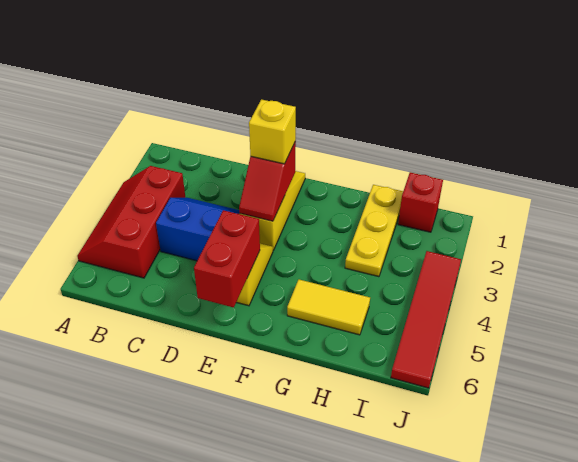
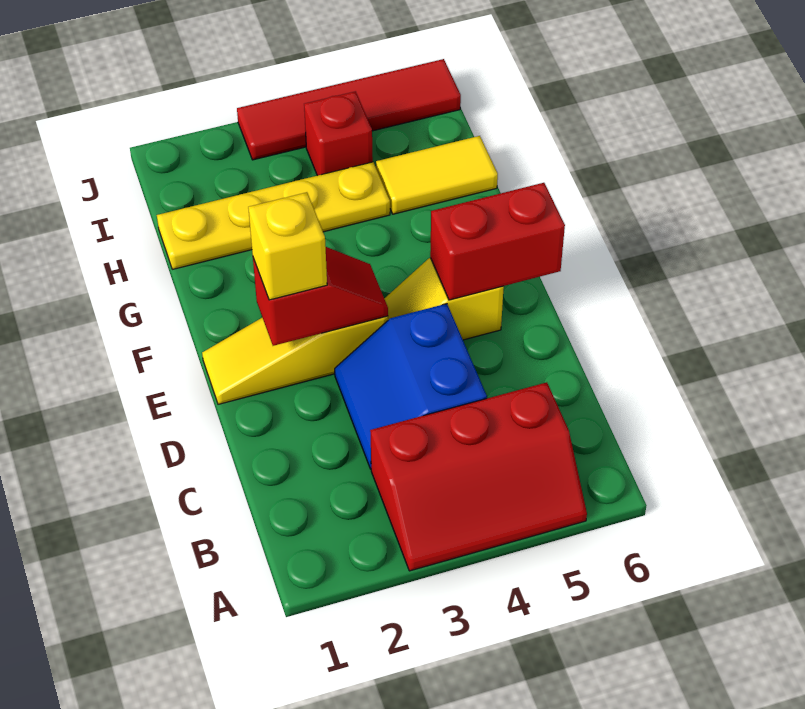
yellow 1x2 tile [287,279,370,335] -> yellow 1x2 tile turned to [376,136,498,214]
yellow 1x3 plate [345,185,403,277] -> yellow 1x4 plate [157,162,390,269]
red 1x1 brick [398,172,443,232] -> red 1x1 brick moved to [304,91,373,176]

